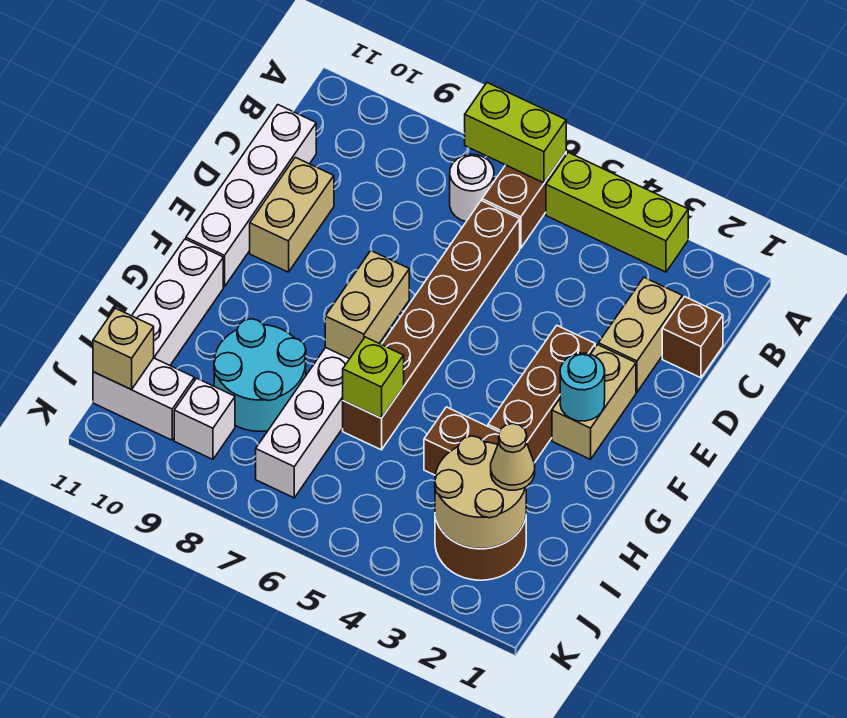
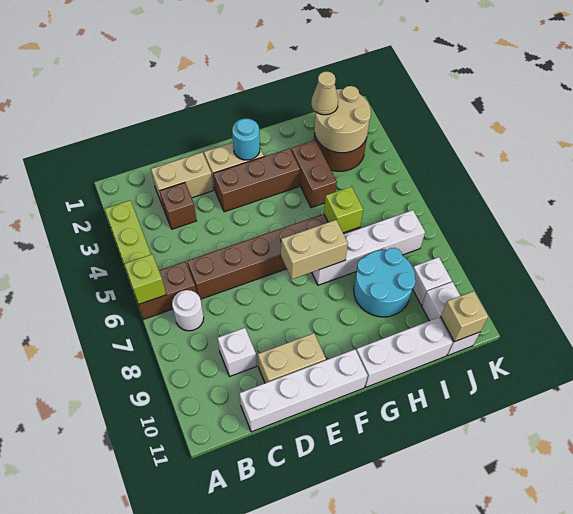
lime 1x2 brick [465,83,566,183] -> lime 1x1 brick [124,254,166,305]
brown 1x1 brick [662,297,723,378] -> brown 1x1 brick moved to [160,183,197,229]
none -> white 1x1 brick [218,328,256,376]

